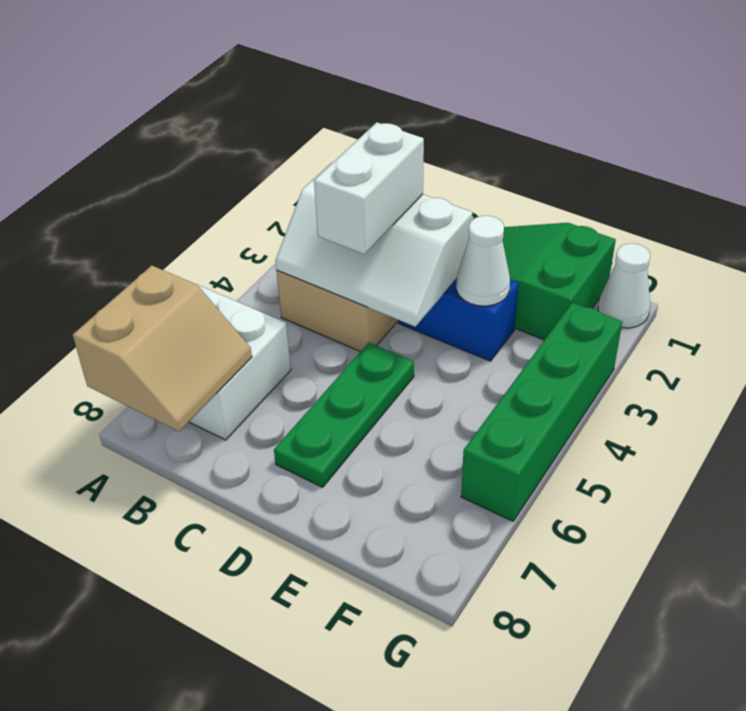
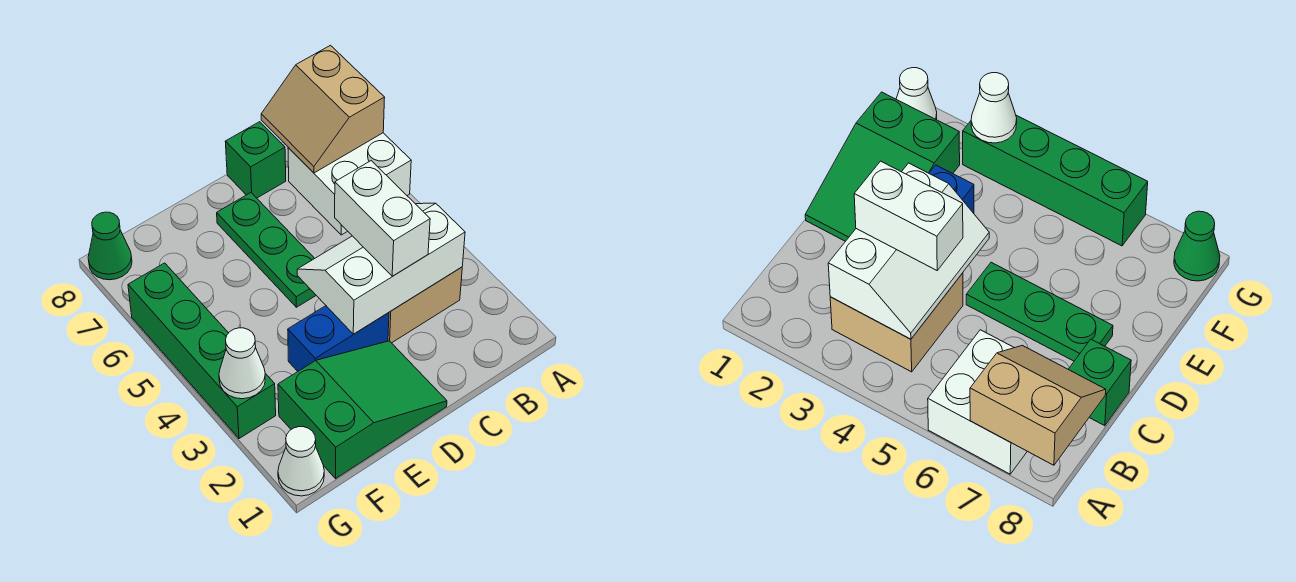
none -> green 1x1 brick [225,122,286,198]
white 1x1 cone [456,216,510,306] -> white 1x1 cone moved to [219,328,265,399]
none -> green 1x1 cone [88,212,132,280]

